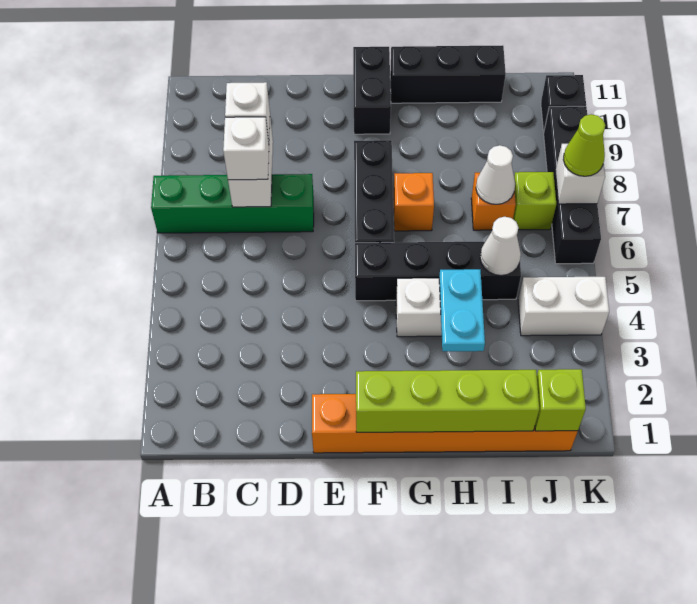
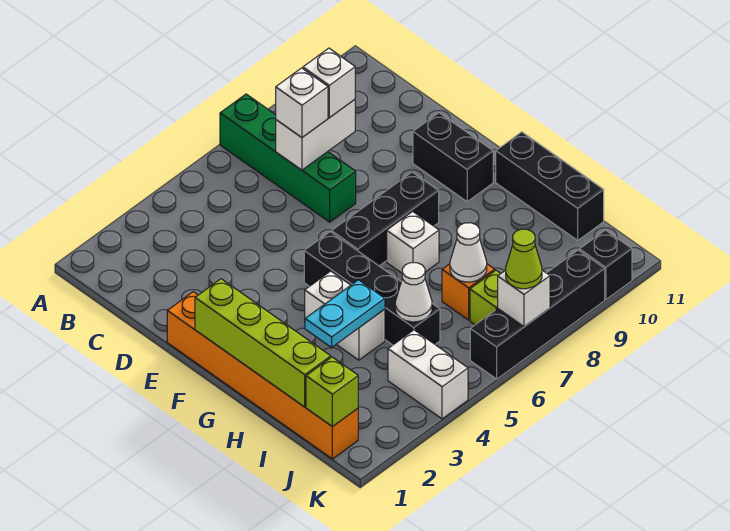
black 1x2 brick [353,47,391,134] -> black 1x2 brick turned to [413,113,493,202]
orange 1x1 brick [393,173,434,231] -> white 1x1 brick [387,212,439,273]

